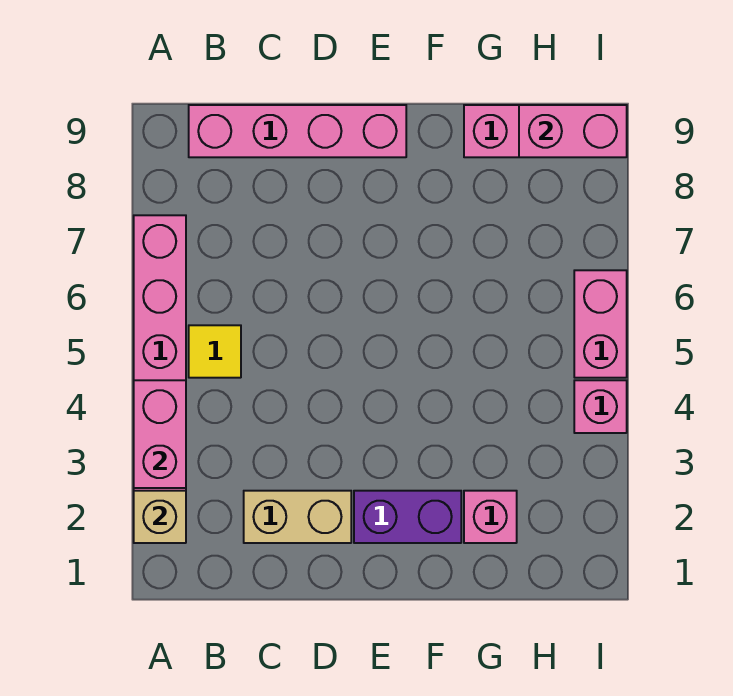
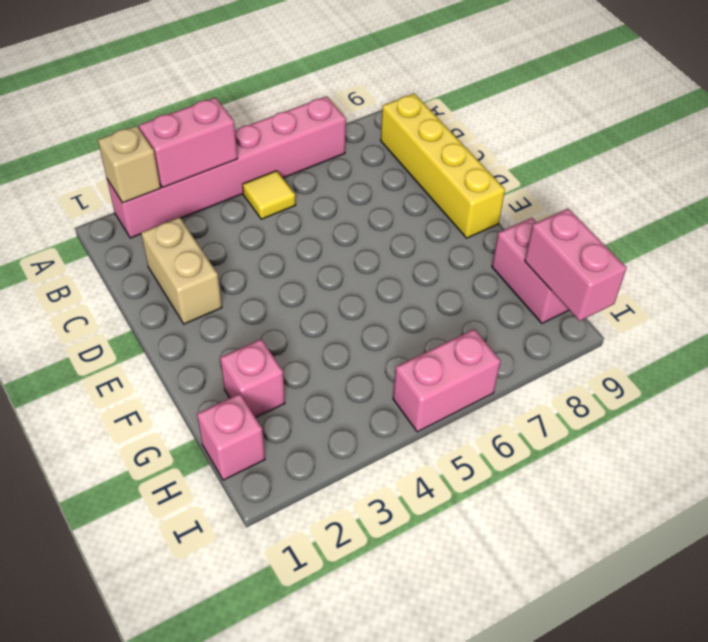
pink 1x4 brick [189,105,406,157] -> yellow 1x4 brick [381,94,505,238]
purple 1x2 brick [354,491,461,543] -> none
pink 1x1 brick [574,380,627,433] -> pink 1x1 brick moved to [197,394,265,480]

